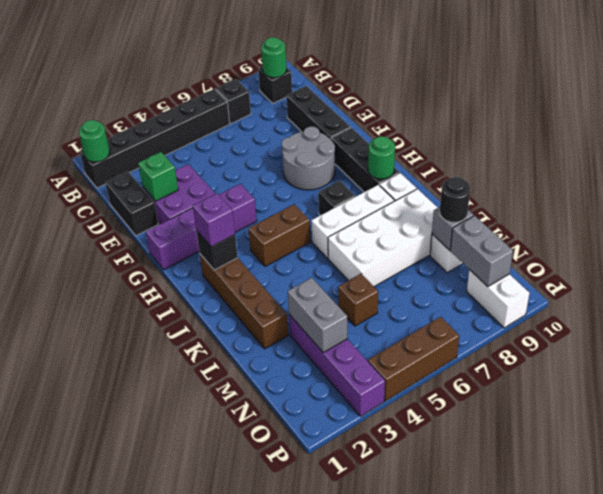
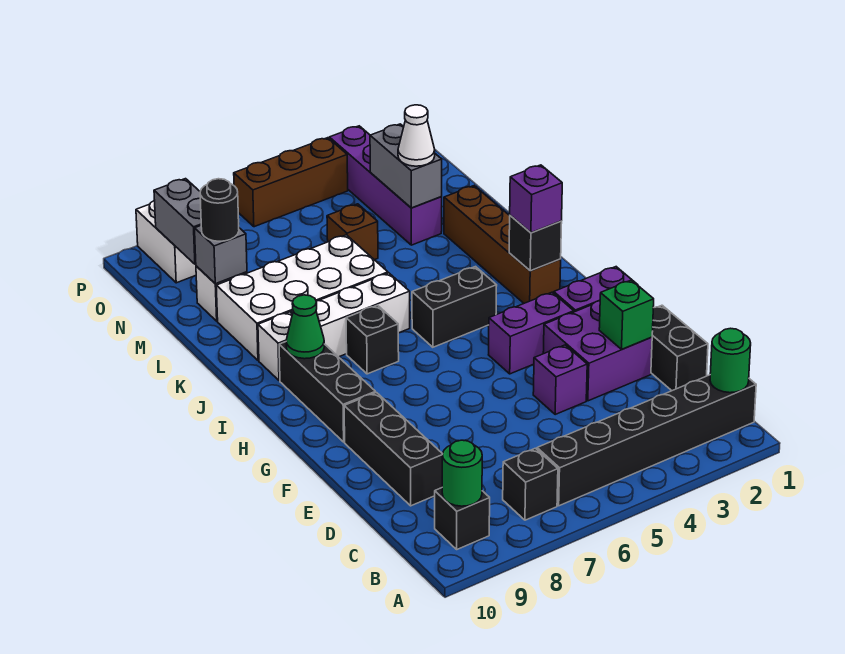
none -> purple 1x1 brick [533,345,587,414]
grey 2x2 round brick [282,126,335,190] -> none
brown 1x2 brick [248,204,310,266] -> black 1x2 brick [412,267,497,347]
green 1x1 round brick [368,136,395,179] -> green 1x1 cone [286,295,324,359]
none -> white 1x1 cone [398,105,435,166]

